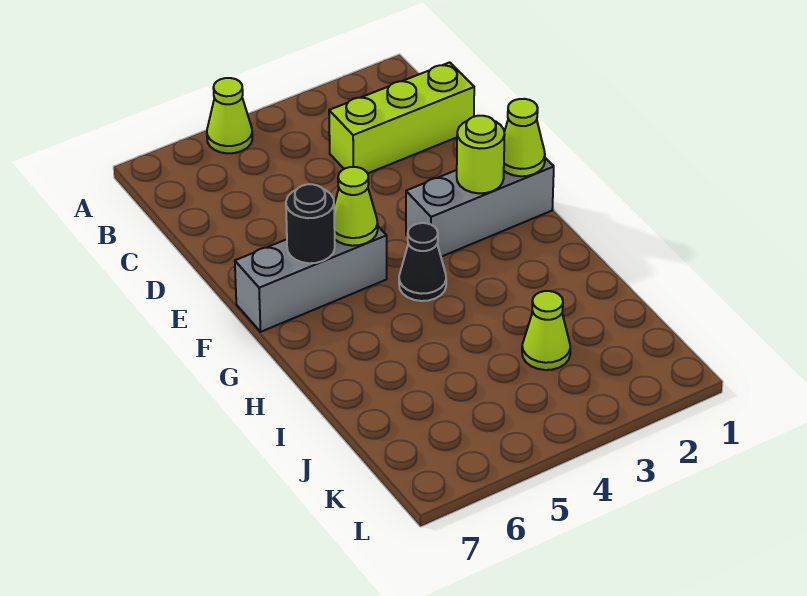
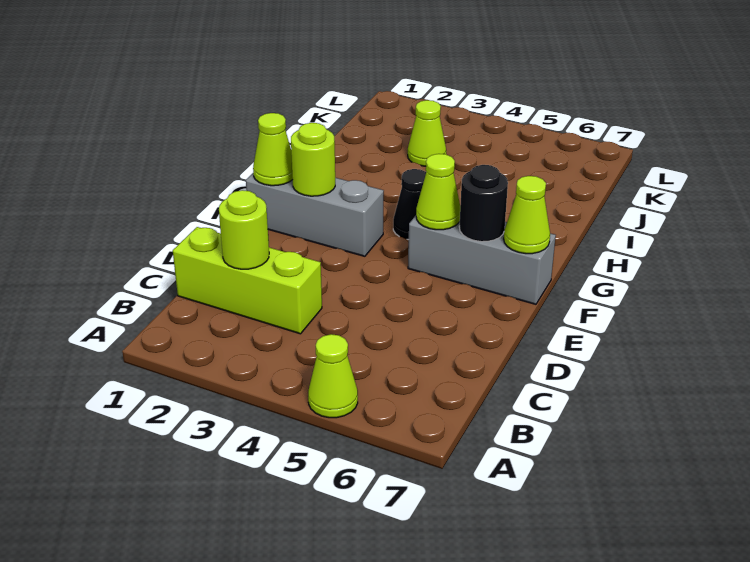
none -> lime 1x1 round brick [219,190,269,269]
none -> lime 1x1 cone [504,176,550,254]

